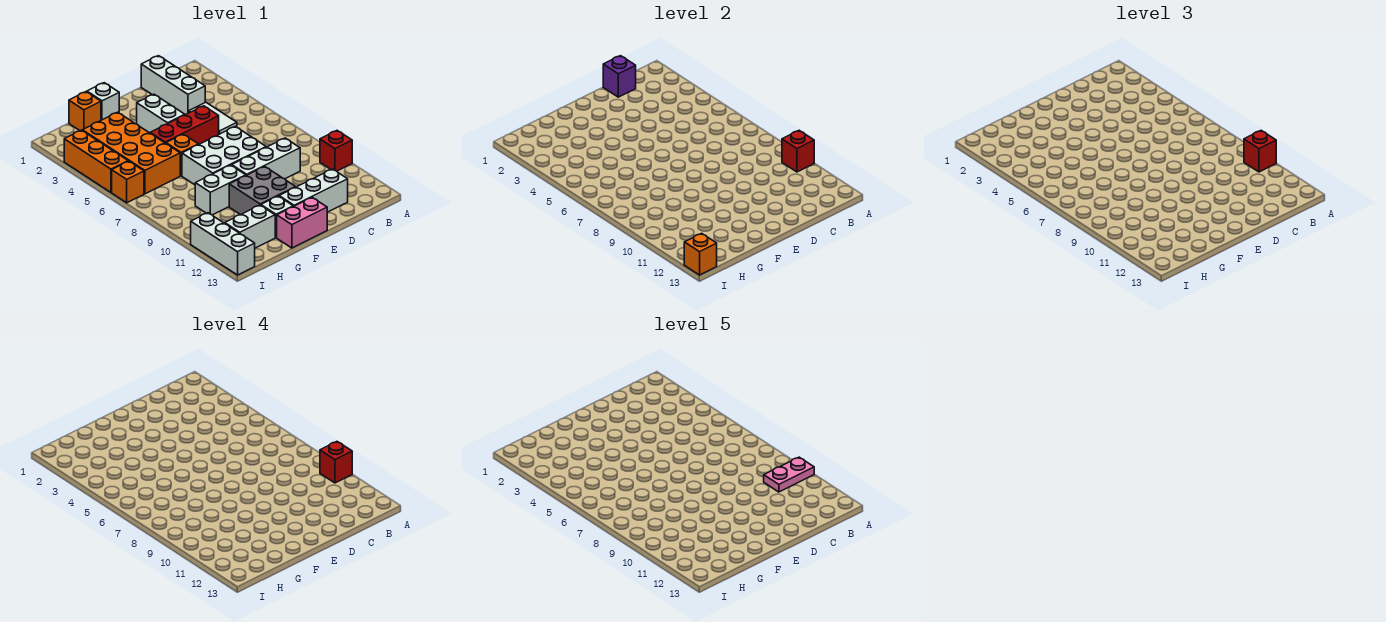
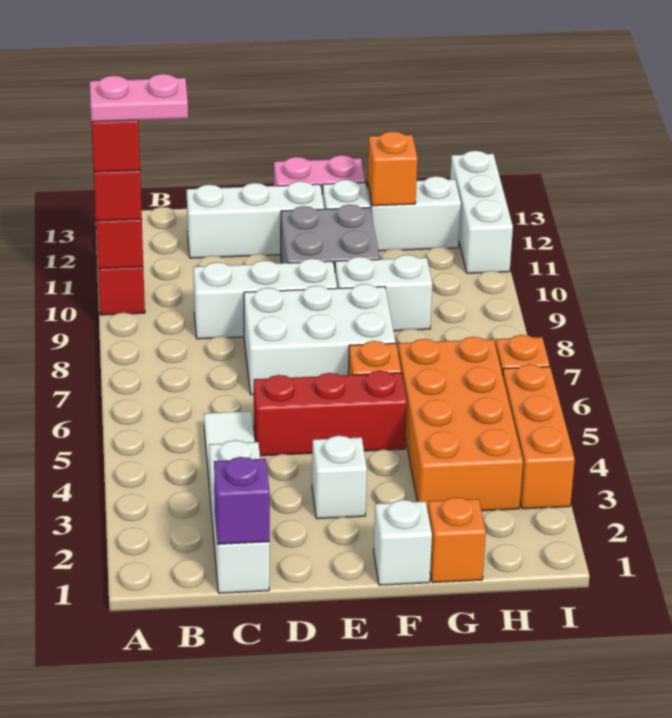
white 1x2 brick [137,94,185,133] -> white 1x1 brick [312,436,367,519]
orange 1x1 brick [684,233,717,275] -> orange 1x1 brick moved to [368,131,417,206]

